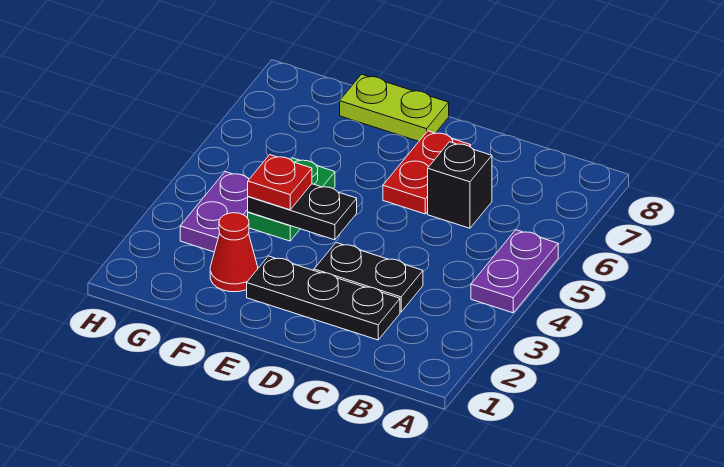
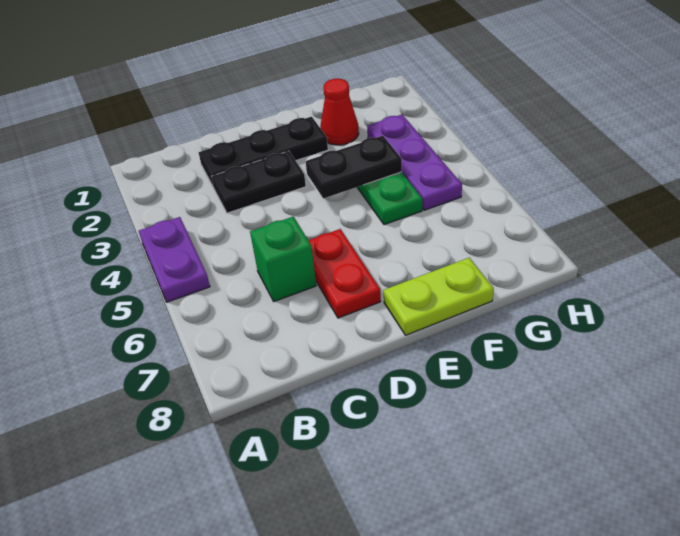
black 1x1 brick [428,142,492,228] -> green 1x1 brick [250,217,316,301]
red 1x1 plate [248,155,312,210] -> none
purple 1x2 plate [180,172,249,252] -> purple 1x3 plate [367,115,462,210]

